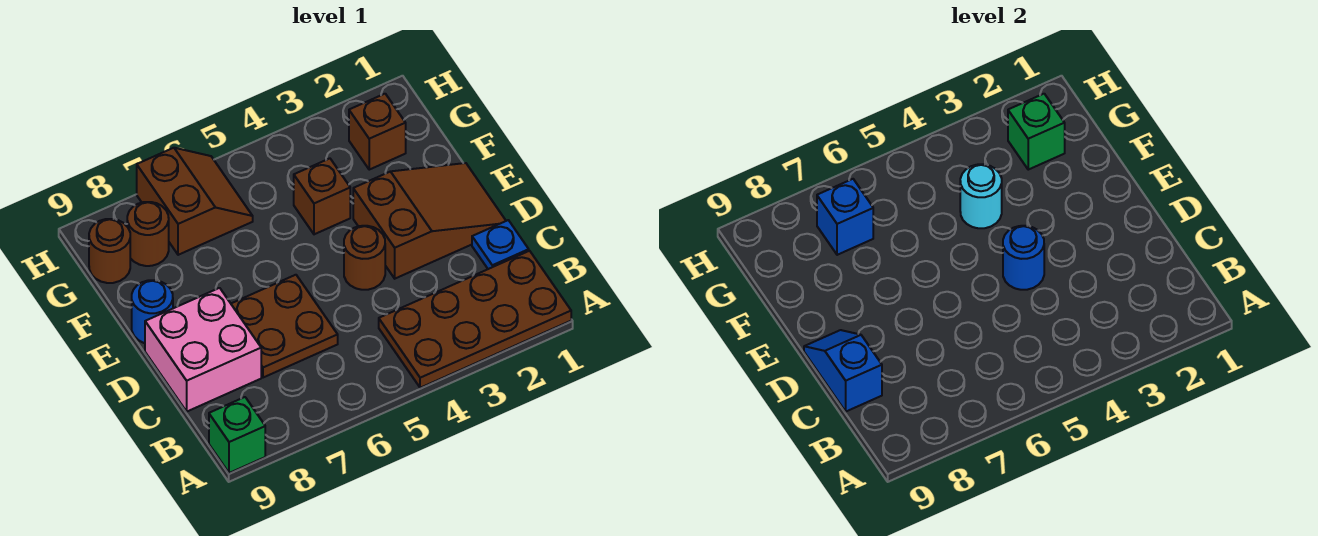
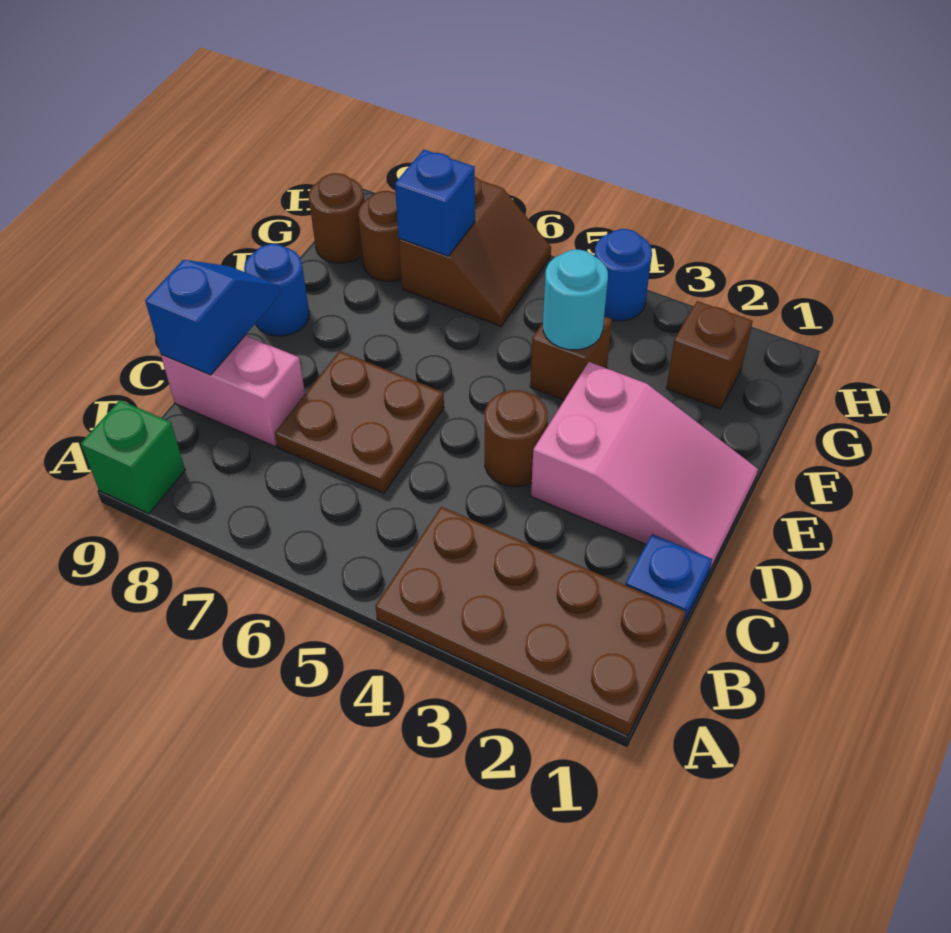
pink 2x2 brick [145,288,261,411] -> pink 1x2 brick [161,335,305,446]
brown 2x3 slope [353,163,506,279] -> pink 2x3 slope [531,362,758,571]
blue 1x1 round brick [1003,226,1044,290] -> blue 1x1 round brick moved to [594,229,652,321]
green 1x1 brick [1008,94,1065,170] -> none

